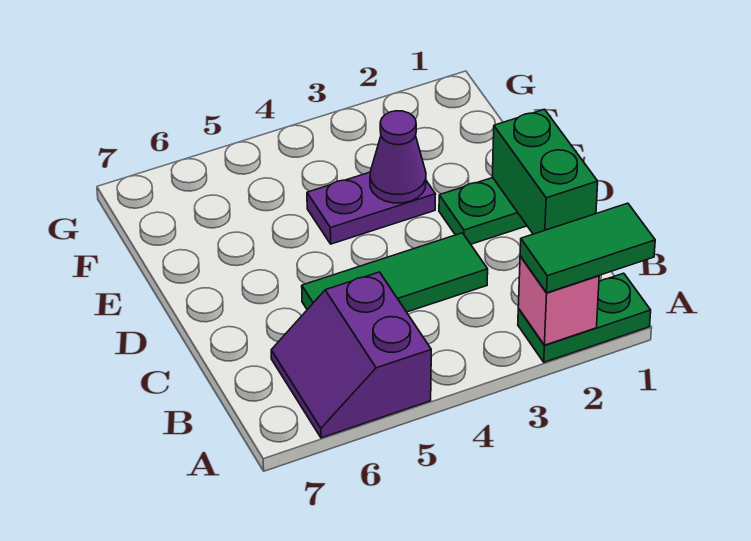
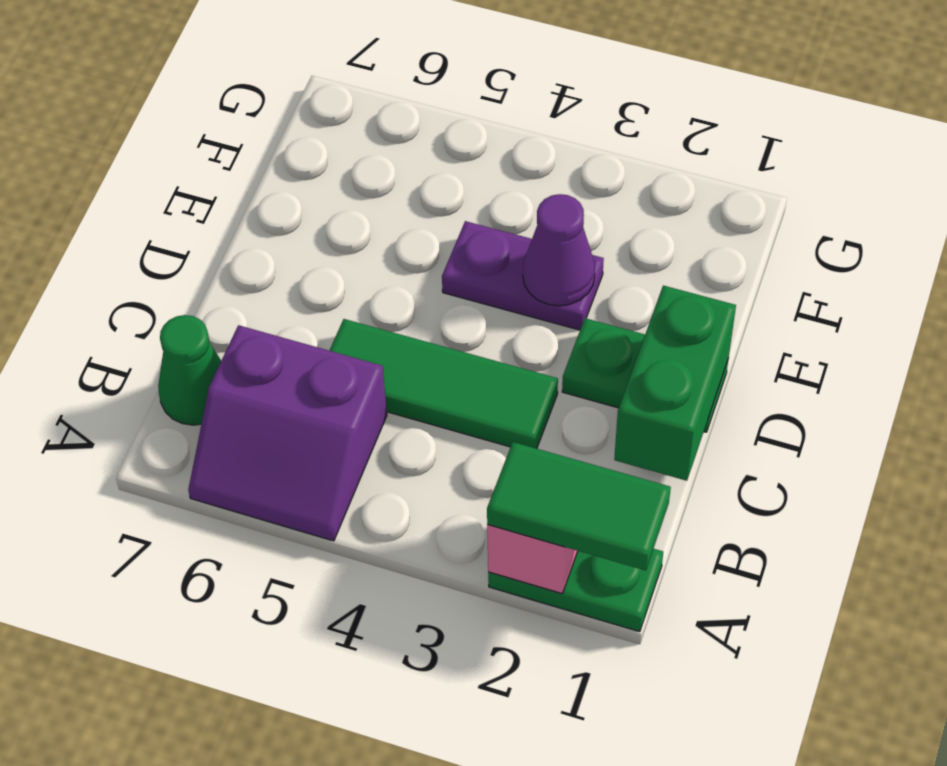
purple 2x2 slope [271,272,431,438] -> purple 2x2 slope turned to [188,325,387,541]
none -> green 1x1 cone [158,315,221,425]

